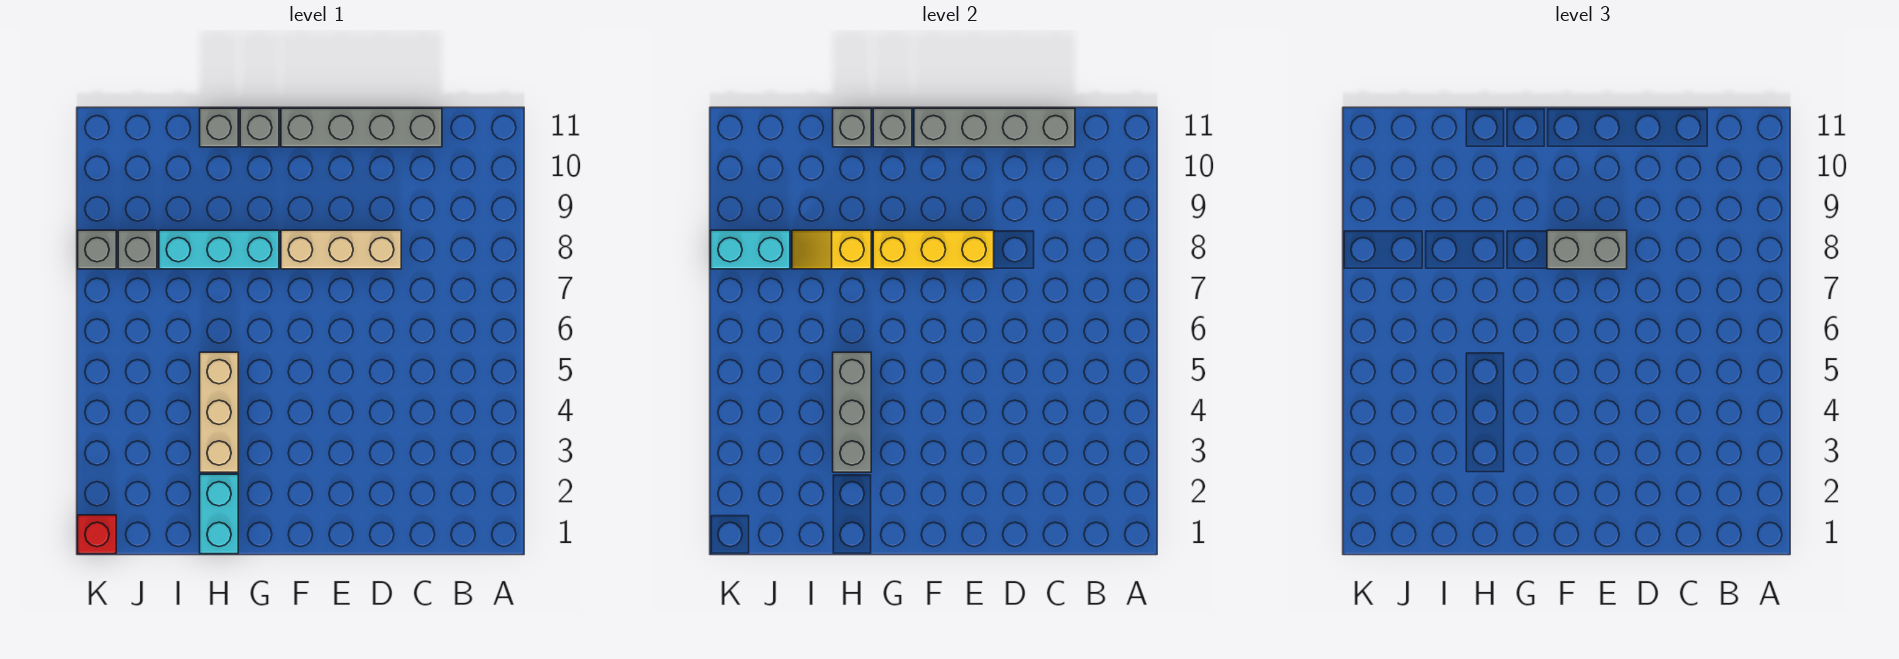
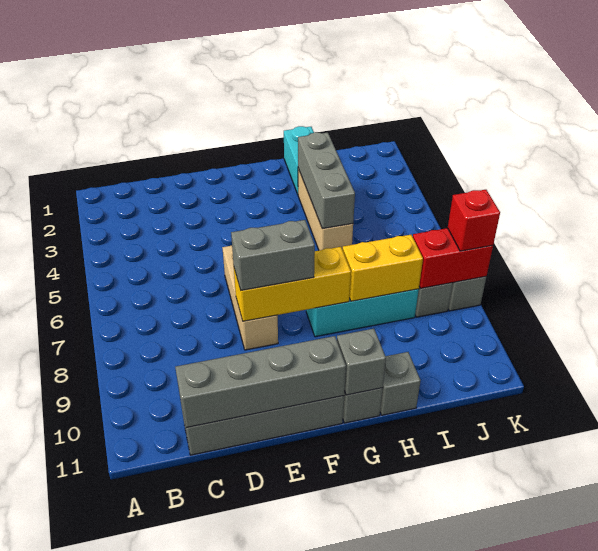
tan 1x3 brick [281,230,401,269] -> tan 1x3 brick turned to [222,246,278,350]
yellow 1x2 slope [792,230,871,269] -> yellow 1x2 brick [343,235,423,301]
grey 1x1 brick [833,108,871,147] -> none
cyan 1x2 brick [711,230,790,269] -> red 1x2 brick [413,228,493,289]
red 1x1 brick [78,515,116,554] -> red 1x1 brick moved to [448,190,500,251]

